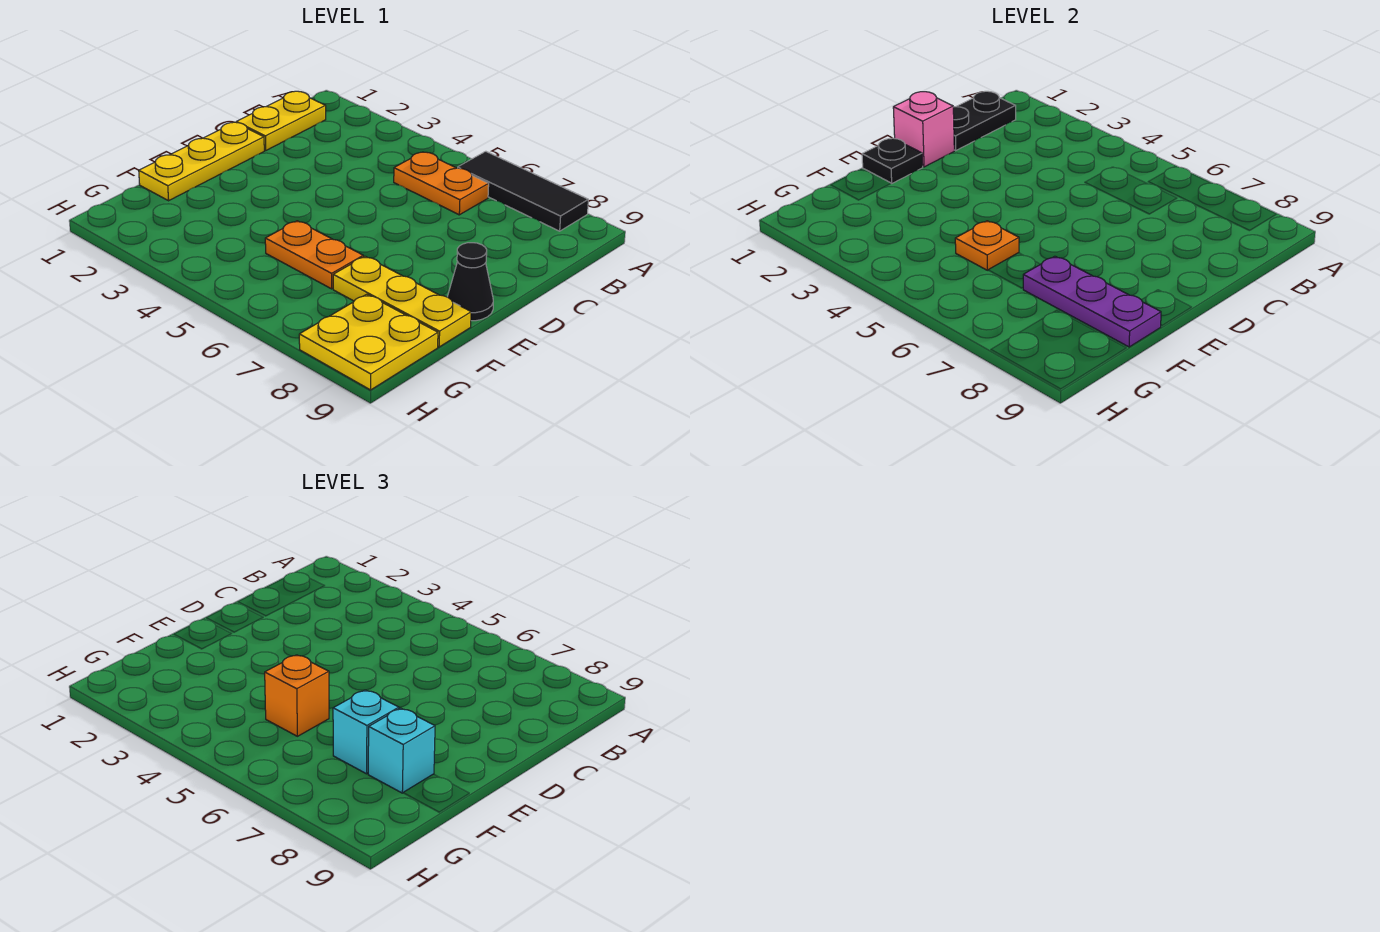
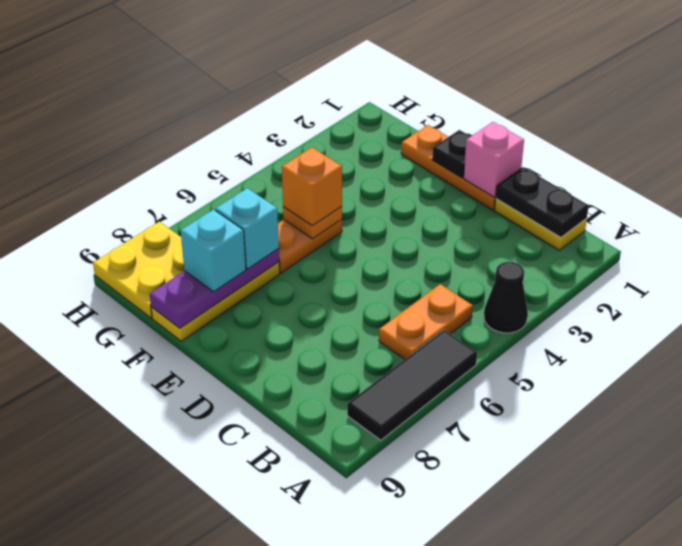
yellow 1x3 plate [139,122,264,201] -> orange 1x3 plate [401,125,496,210]
black 1x1 cone [448,243,493,321] -> black 1x1 cone moved to [484,262,528,333]

